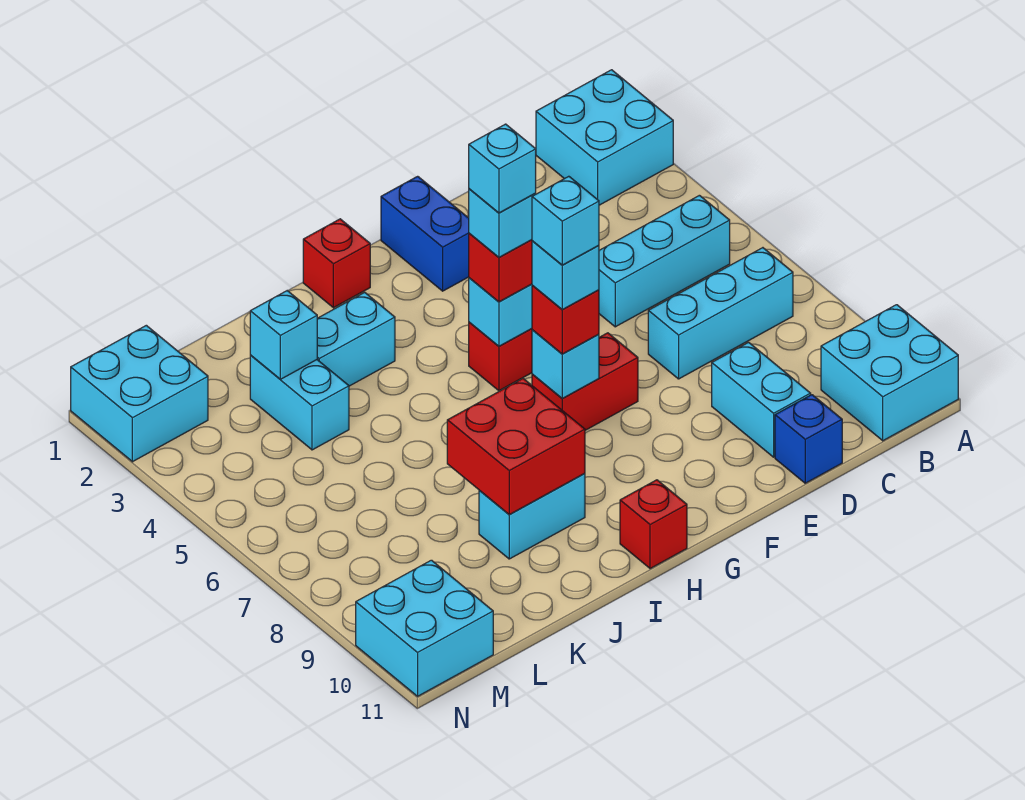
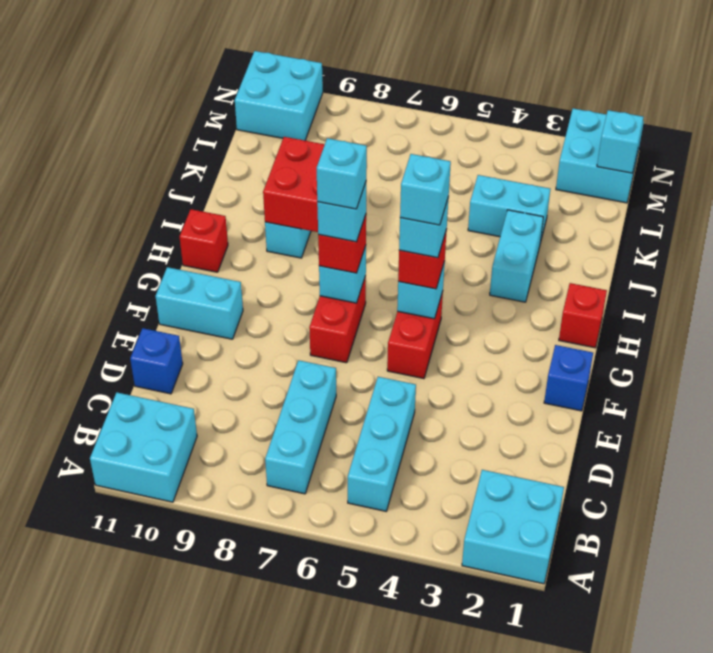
cyan 1x2 brick [712,342,811,457] -> cyan 1x2 brick moved to [156,267,243,339]
blue 1x2 brick [381,176,469,291] -> blue 1x1 brick [544,345,593,411]
cyan 1x1 brick [250,291,317,379] -> cyan 1x1 brick moved to [597,110,643,173]

